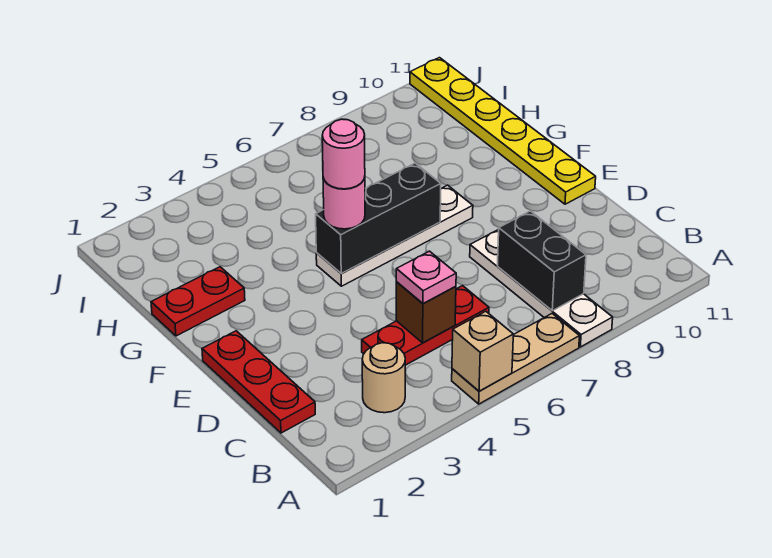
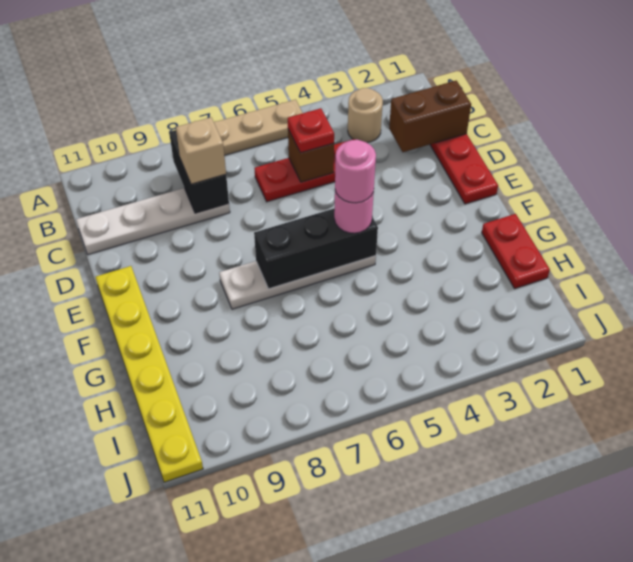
tan 1x1 brick [452,311,513,391] -> tan 1x1 brick moved to [176,117,226,184]
white 1x4 plate [470,229,613,347] -> white 1x4 plate turned to [76,188,230,255]
none -> brown 1x2 brick [389,81,471,152]
pink 1x1 plate [396,251,456,304] -> red 1x1 plate [288,108,334,153]
red 1x2 plate [151,267,245,336] -> red 1x2 plate turned to [482,214,550,289]

